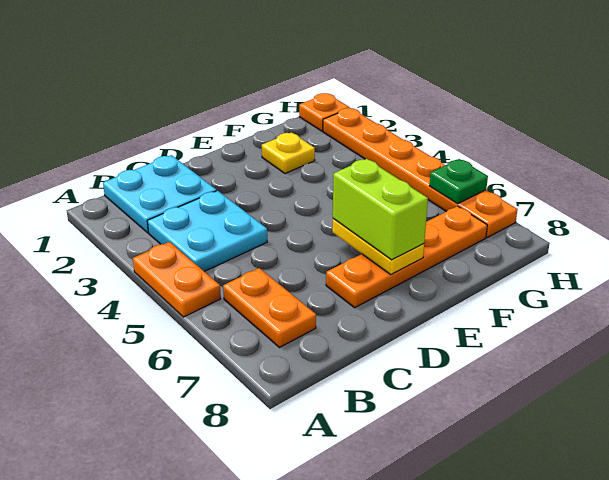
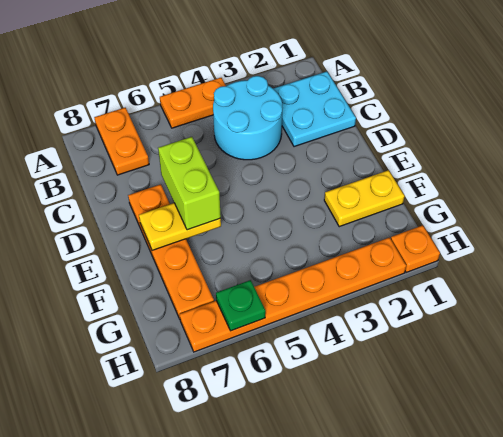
cyan 2x2 plate [147,191,267,272] -> cyan 2x2 round brick [213,76,283,160]
orange 1x2 plate [223,268,316,348] -> orange 1x2 plate turned to [94,108,149,175]
lime 1x2 brick [333,159,428,260] -> lime 1x2 brick turned to [158,137,221,230]
yellow 1x1 plate [262,132,315,173] -> yellow 1x2 plate [324,170,405,227]

